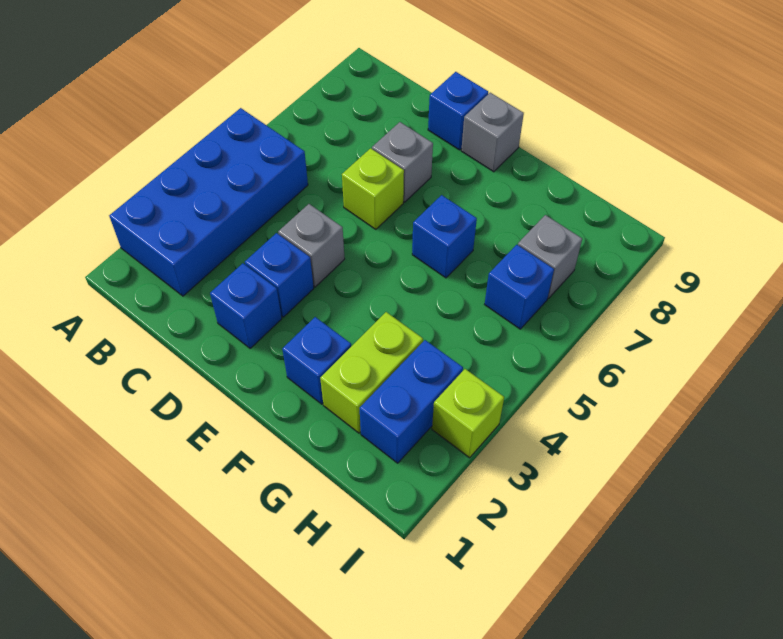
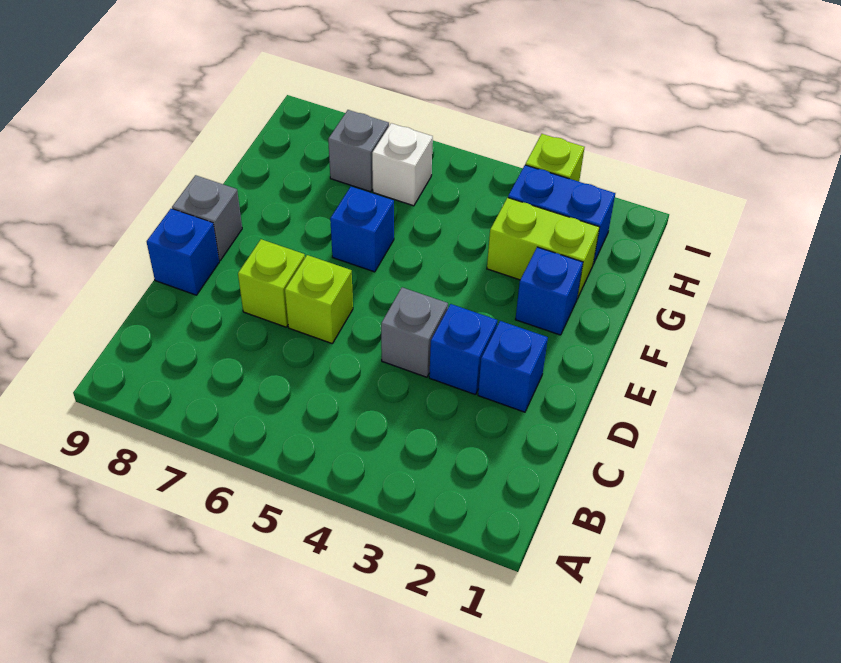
blue 2x4 brick [109,108,308,296] -> none
grey 1x1 brick [372,122,433,202] -> lime 1x1 brick [238,239,305,327]
blue 1x1 brick [485,245,554,329] -> white 1x1 brick [372,123,433,206]

